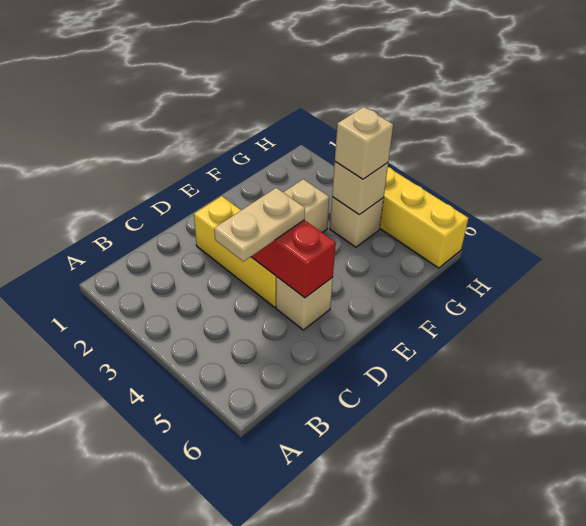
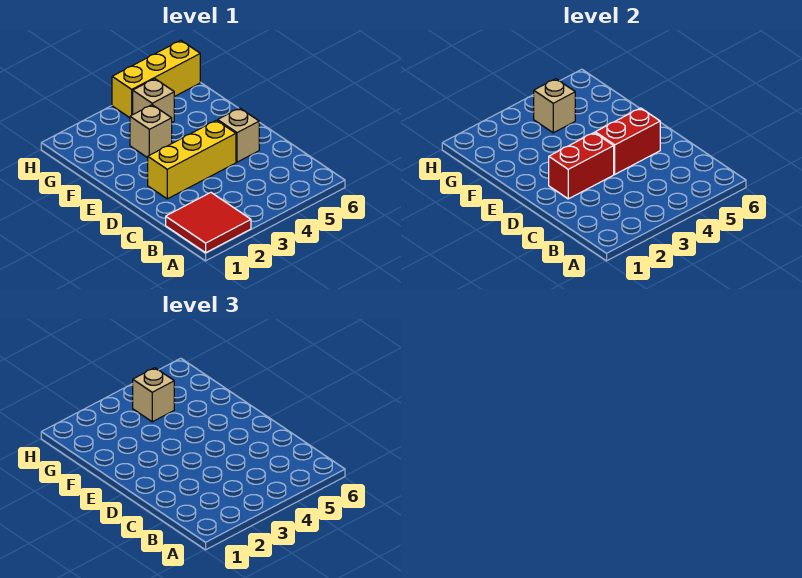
none -> red 2x2 tile [166,193,251,253]
tan 1x2 plate [214,188,305,262] -> none
none -> red 1x2 brick [549,133,614,199]

